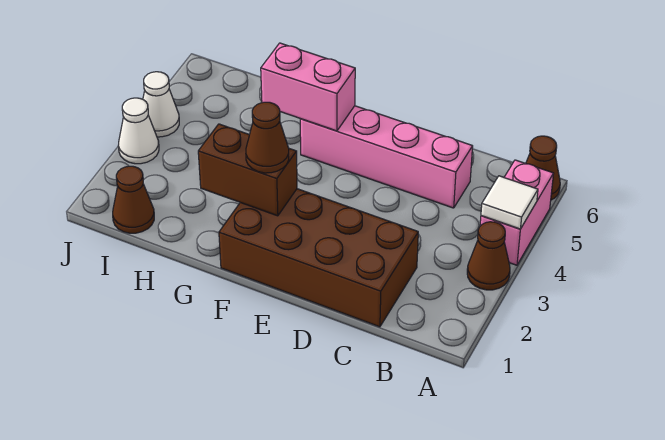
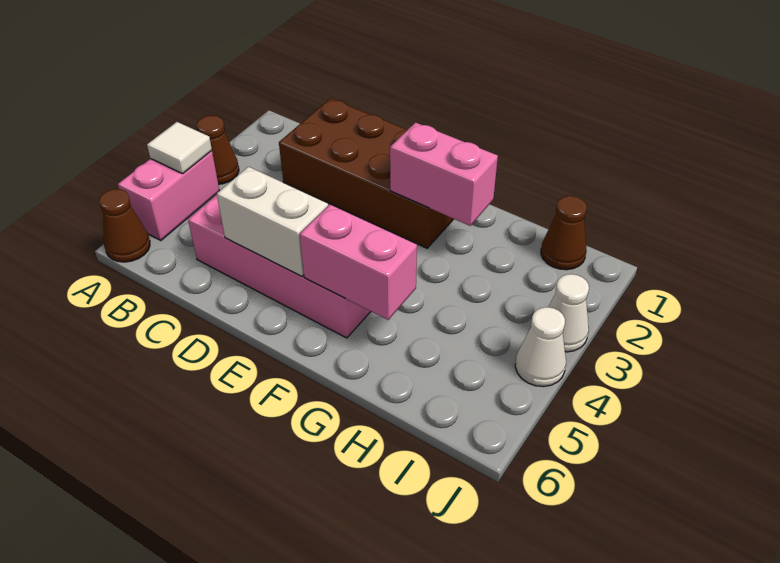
none -> white 1x2 brick [217,167,328,276]
brown 1x2 brick [198,124,297,216] -> pink 1x2 brick [390,123,498,226]
brown 1x1 cone [246,102,289,173] -> none

